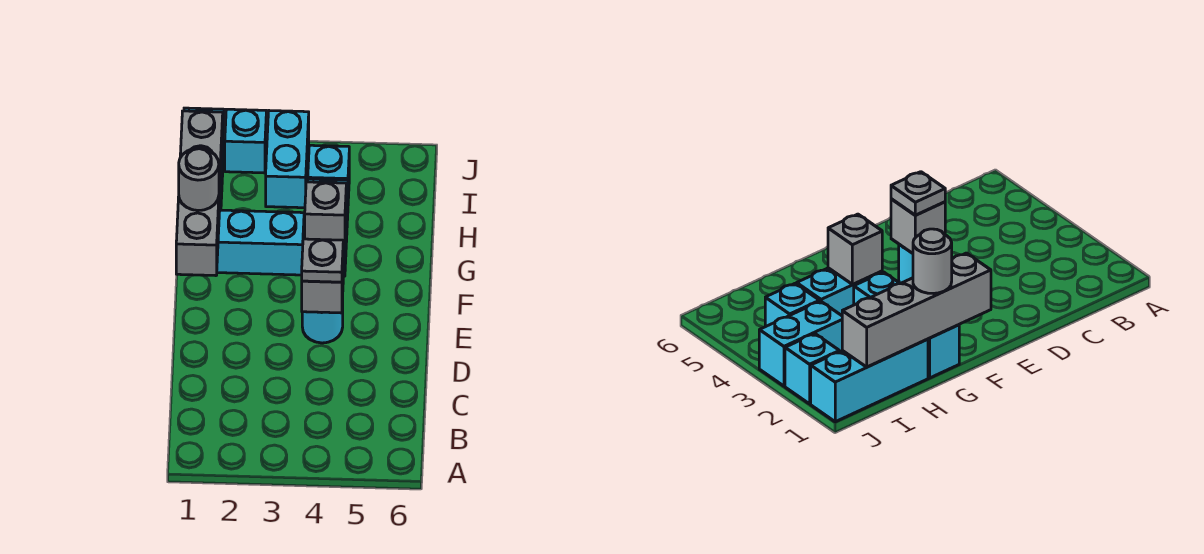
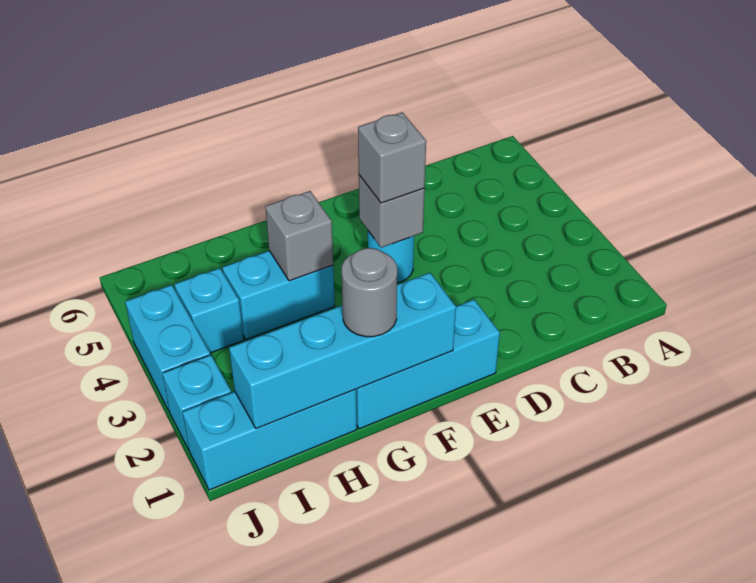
grey 1x1 plate [302,239,343,282] -> grey 1x1 brick [358,112,426,203]
grey 1x4 brick [176,111,223,276] -> cyan 1x4 brick [229,273,456,429]
cyan 1x3 brick [217,210,304,275] -> cyan 1x3 brick turned to [356,300,500,429]
cyan 1x2 brick [266,111,309,208] -> cyan 1x2 brick turned to [125,285,210,410]

